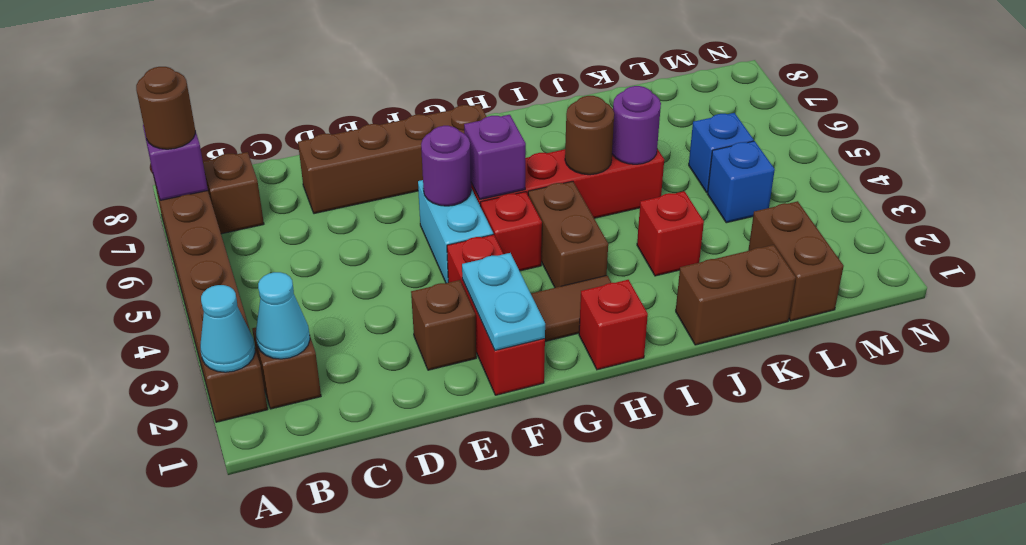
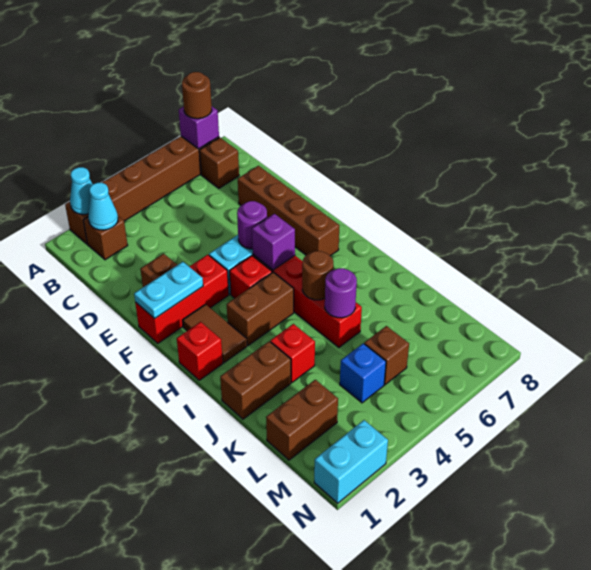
brown 1x2 brick [676,245,796,345] -> brown 1x2 brick turned to [220,341,291,419]
blue 1x1 brick [689,113,754,193] -> brown 1x1 brick [364,326,409,385]
none -> cyan 1x2 brick [314,420,388,503]

